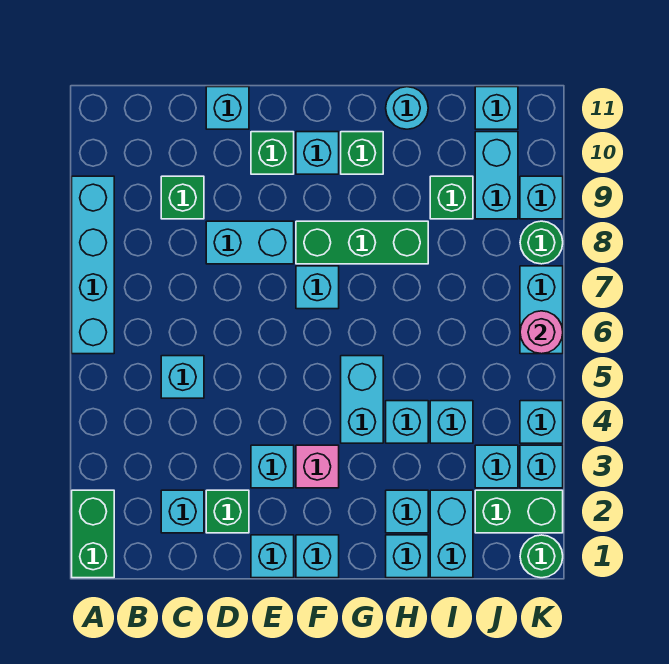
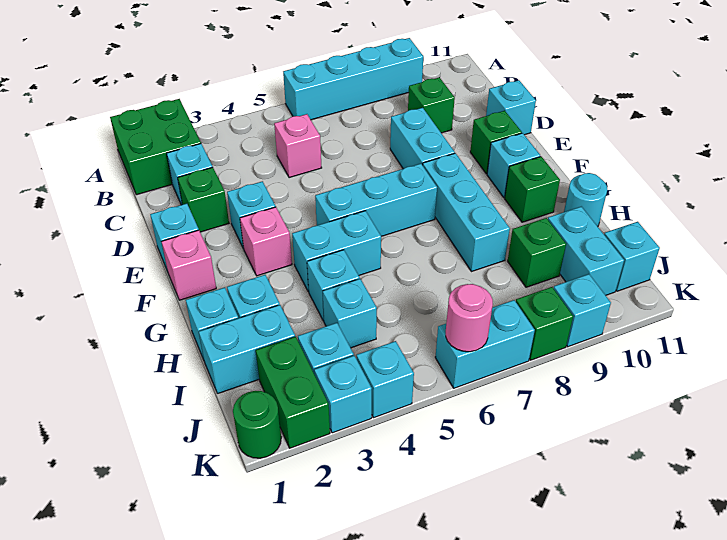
green 1x2 brick [72,490,114,578] -> green 2x2 brick [110,99,201,195]
cyan 1x1 brick [161,356,204,398] -> pink 1x1 brick [274,114,322,178]
cyan 1x1 brick [296,535,339,578] -> pink 1x1 brick [162,230,216,300]
cyan 1x1 brick [296,266,339,309] -> cyan 1x3 brick [315,164,437,236]
green 1x3 brick [296,221,428,264] -> cyan 1x3 brick [423,153,510,272]
cyan 1x2 brick [475,132,518,219] -> cyan 1x2 brick turned to [548,207,624,295]
green 1x1 round brick [520,221,563,264] -> green 1x1 brick [516,287,573,360]

